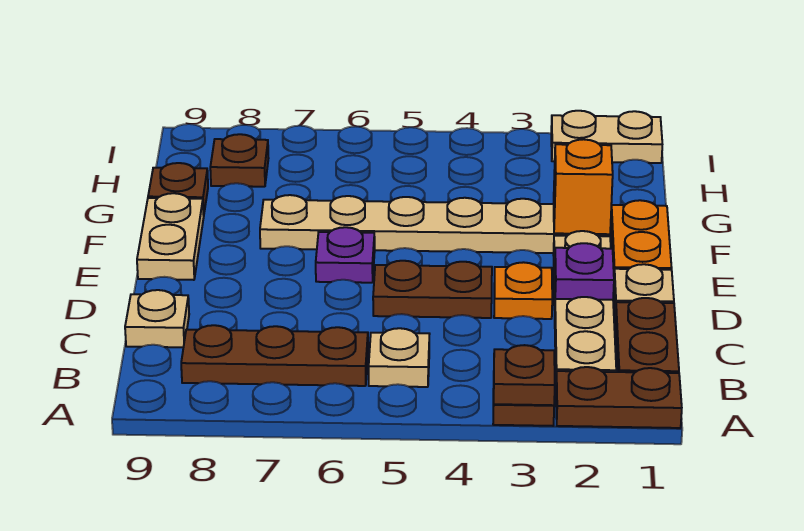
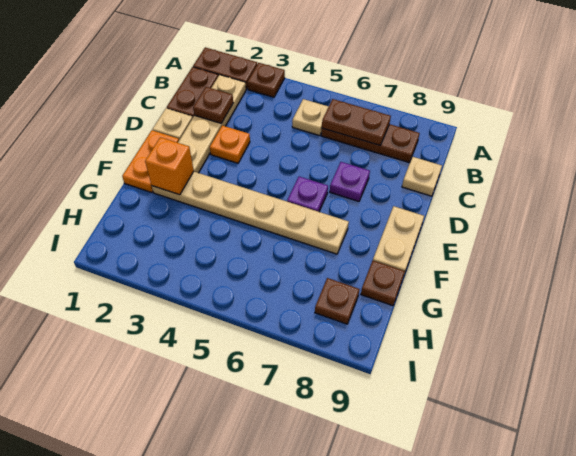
brown 1x1 plate [494,345,555,405] -> brown 1x1 plate moved to [193,87,233,123]
purple 1x1 plate [555,243,614,300] -> purple 1x1 plate moved to [330,162,370,201]
brown 1x2 plate [373,261,492,318] -> brown 1x2 plate moved to [322,99,391,145]
tan 1x2 plate [551,111,662,163] -> none

